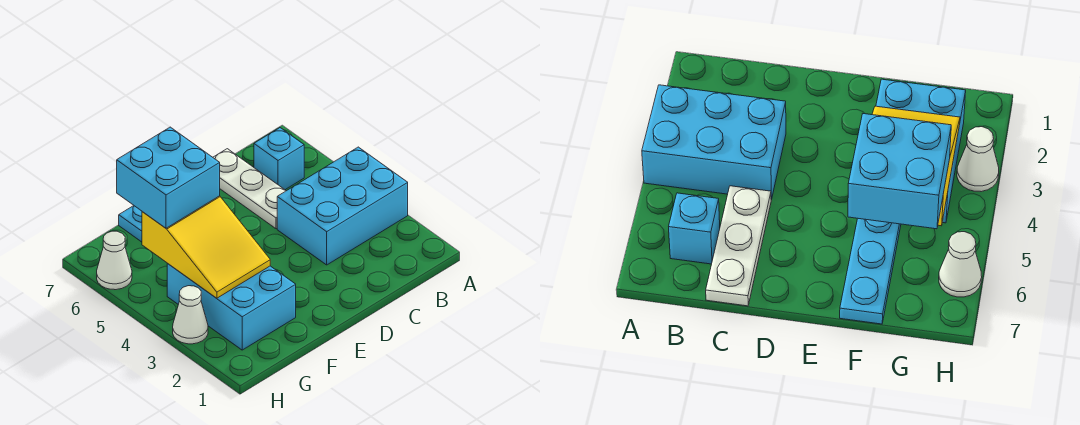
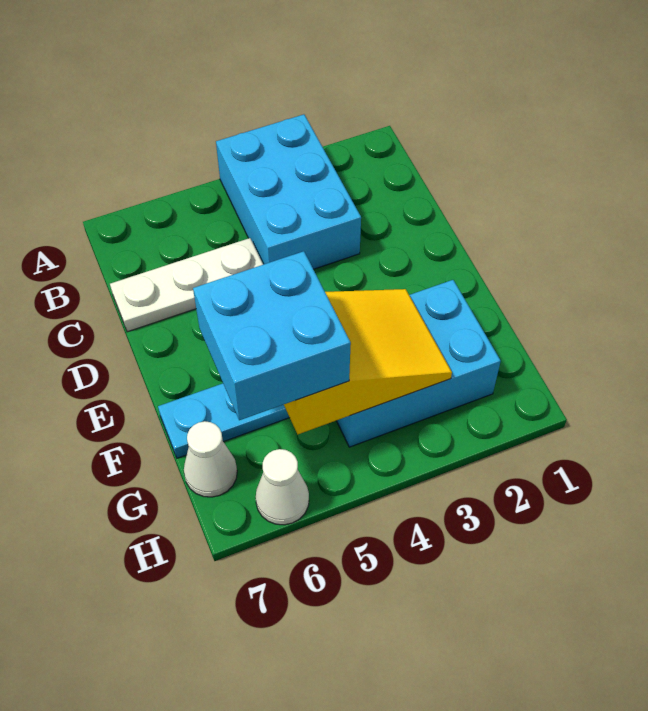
cyan 1x1 brick [254,128,304,190] -> none
white 1x1 cone [173,286,208,344] -> white 1x1 cone moved to [184,421,237,497]

